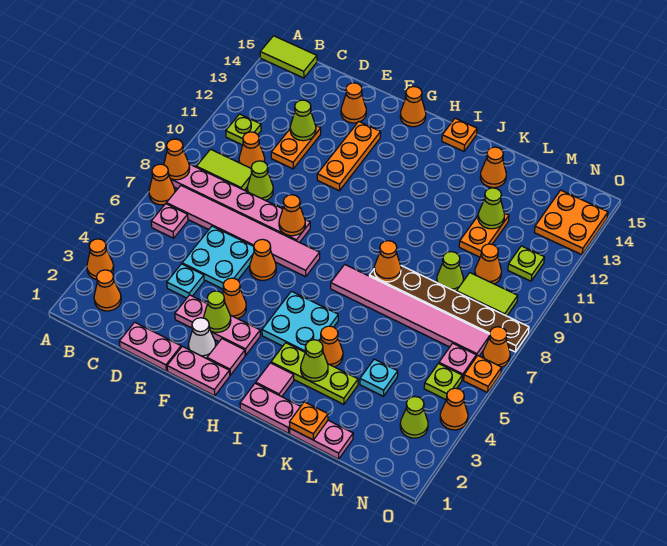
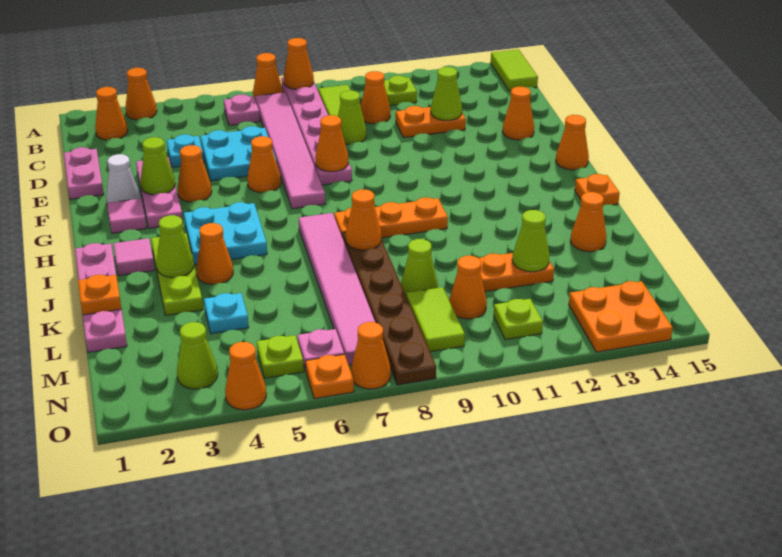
pink 1x2 plate [167,346,230,396] -> none
orange 1x3 plate [317,122,381,191] -> orange 1x3 plate moved to [334,197,448,238]

